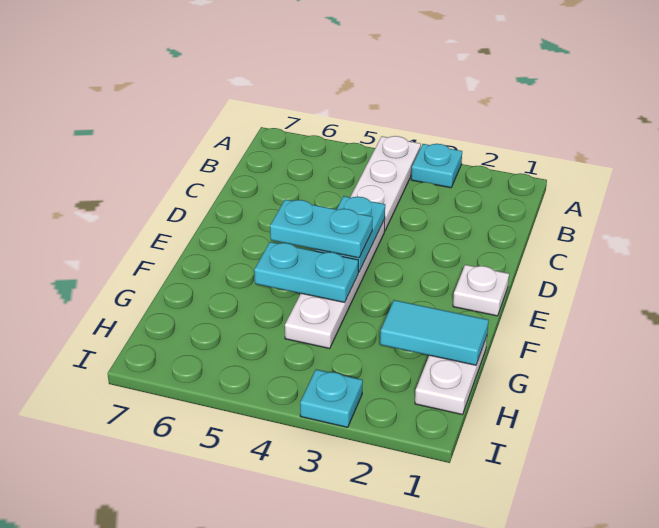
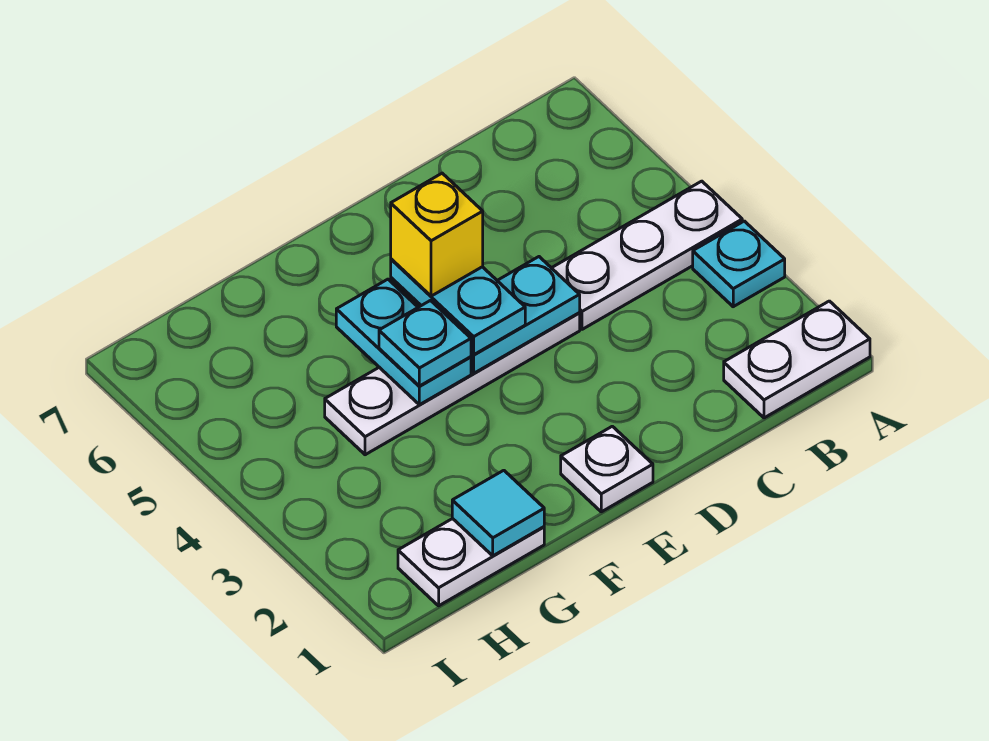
none -> white 1x2 plate [724,301,870,418]
none -> yellow 1x1 brick [391,173,483,296]
cyan 1x2 tile [380,300,489,365] -> cyan 1x1 tile [452,470,544,556]
cyan 1x1 plate [300,370,363,427] -> cyan 1x1 plate moved to [379,301,471,386]

